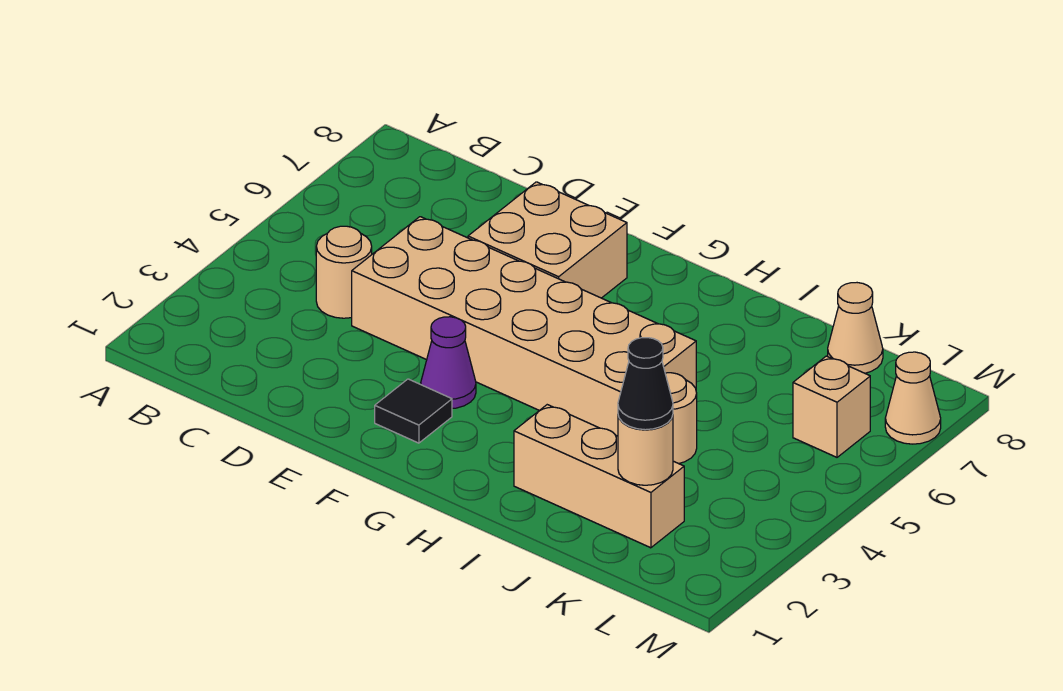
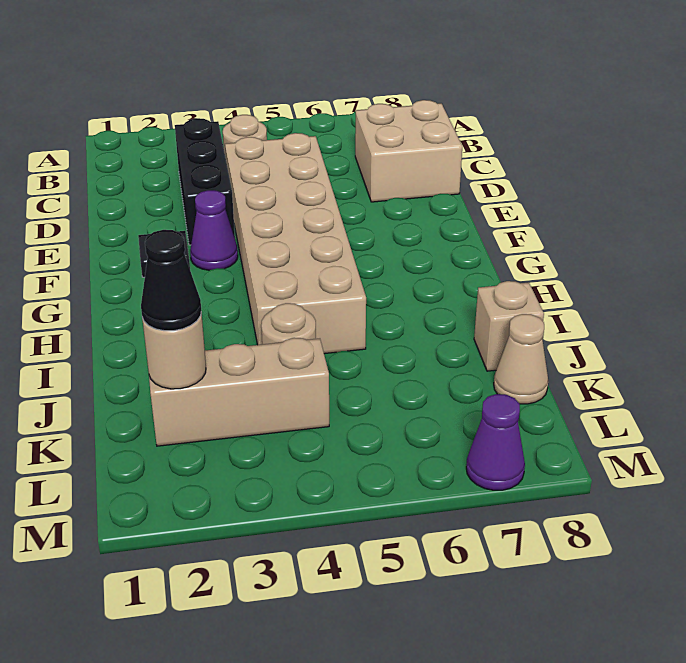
none -> black 1x3 brick [175,118,235,245]
tan 2x2 brick [468,182,627,298] -> tan 2x2 brick moved to [355,100,462,202]
tan 1x3 brick [514,405,684,548] -> tan 1x3 brick turned to [149,338,329,446]
tan 1x1 brick [793,356,870,457] -> tan 1x1 brick moved to [474,281,544,371]
tan 1x1 cone [885,352,941,444] -> purple 1x1 cone [466,394,525,490]

